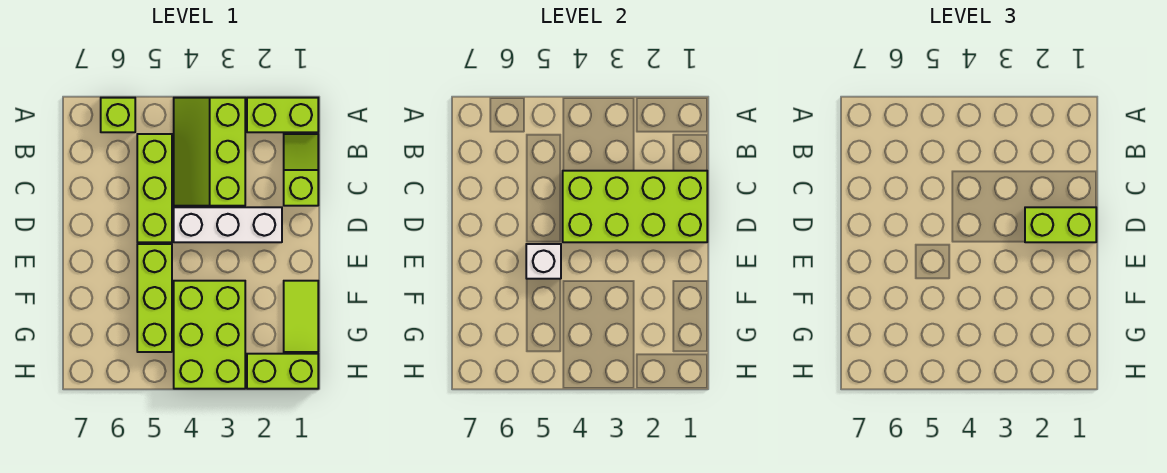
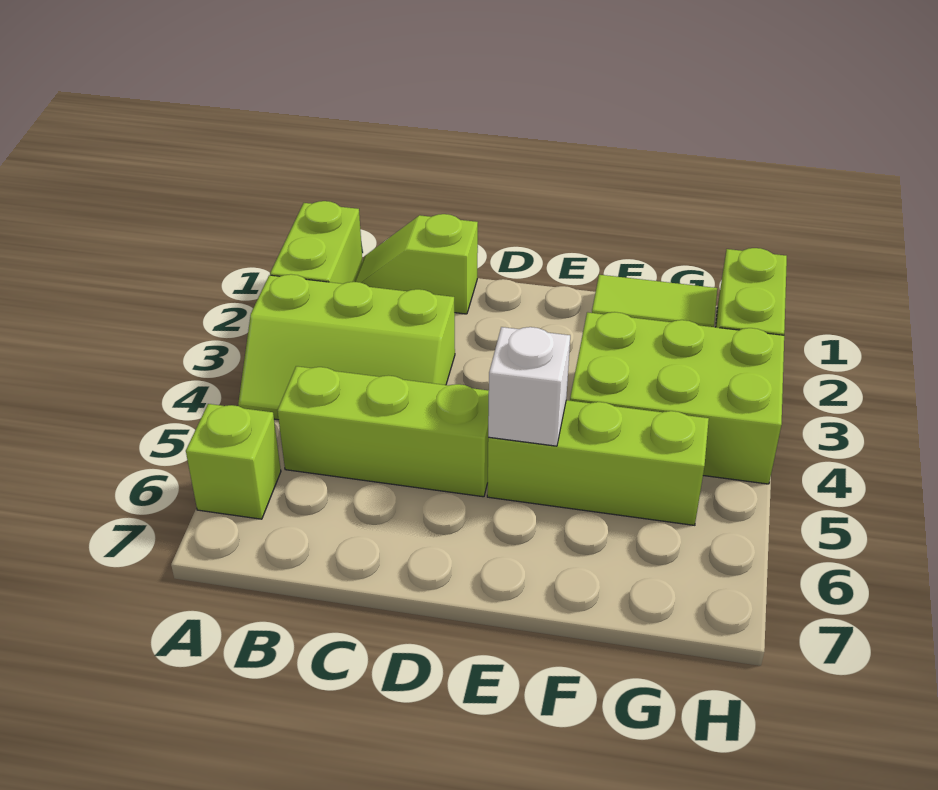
lime 2x4 brick [563,171,707,242] -> none
lime 1x2 brick [1025,207,1096,242] -> none
white 1x3 brick [174,207,282,242] -> none

